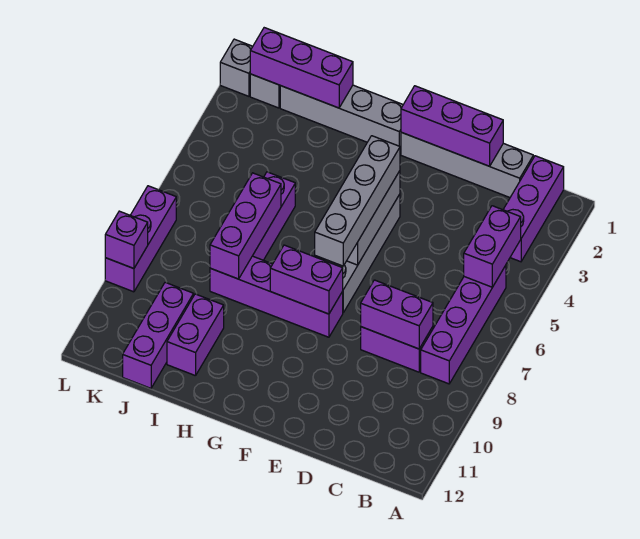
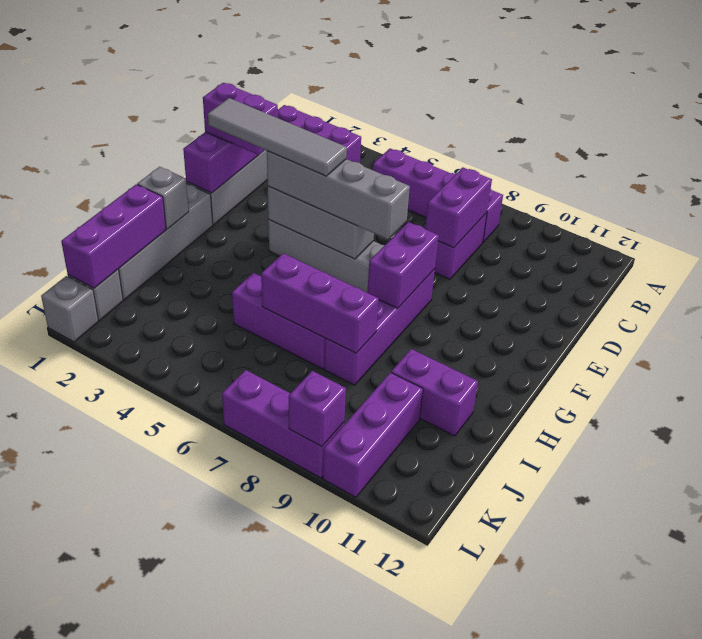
purple 1x2 brick [464,206,521,287] -> purple 1x2 brick moved to [203,83,278,155]
none -> grey 1x4 tile [208,98,347,176]
none -> grey 1x1 brick [137,167,189,229]
purple 1x3 brick [123,282,194,388] -> purple 1x3 brick turned to [323,373,423,497]

